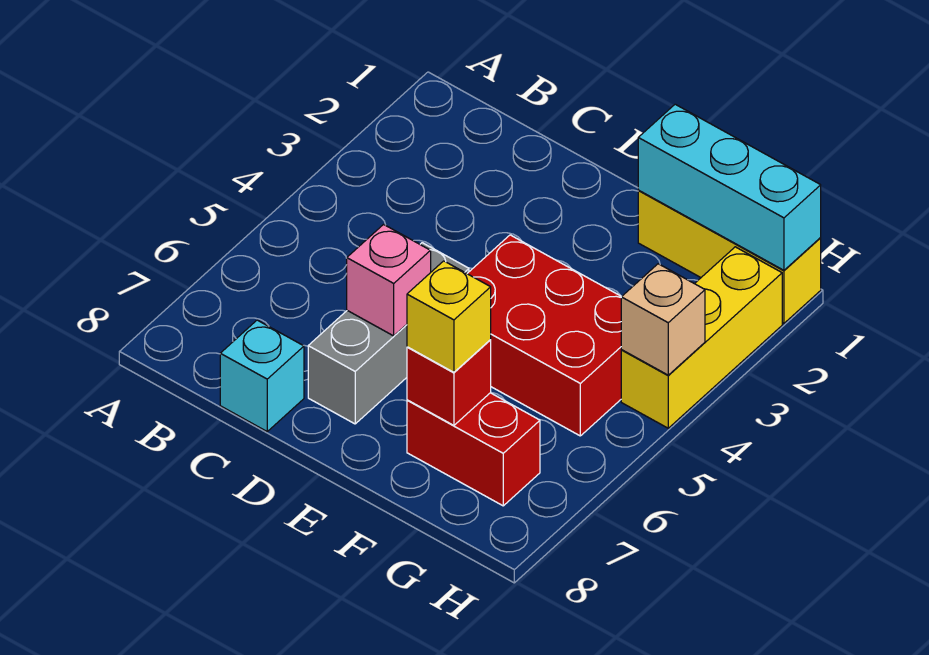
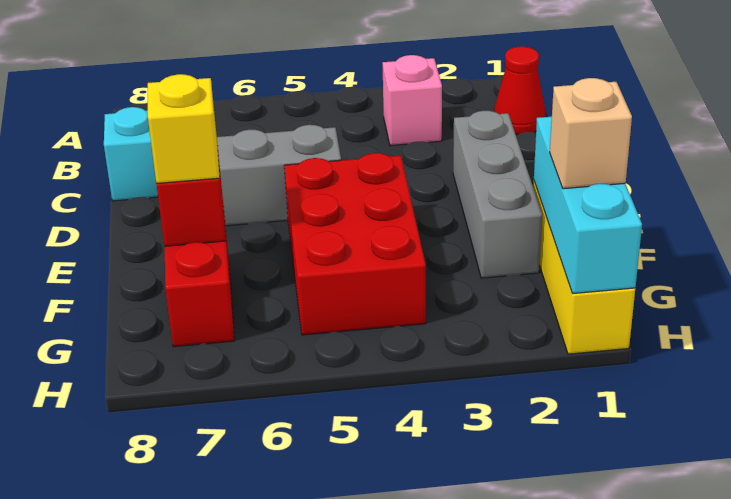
none -> red 1x1 cone [494,47,546,135]
none -> grey 1x3 brick [453,111,542,278]
pink 1x1 brick [347,225,431,336] -> pink 1x1 brick moved to [383,55,442,146]
yellow 1x3 brick [621,247,782,428] -> none
tan 1x1 brick [621,264,705,375] -> tan 1x1 brick moved to [550,78,632,189]

